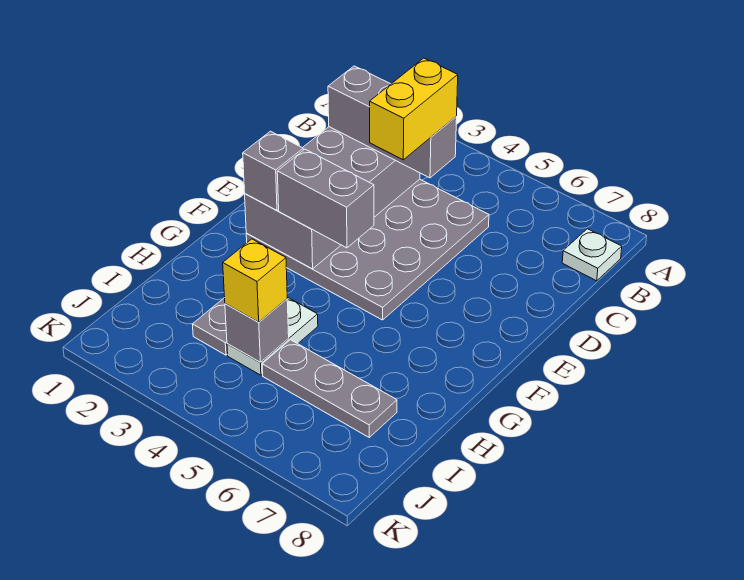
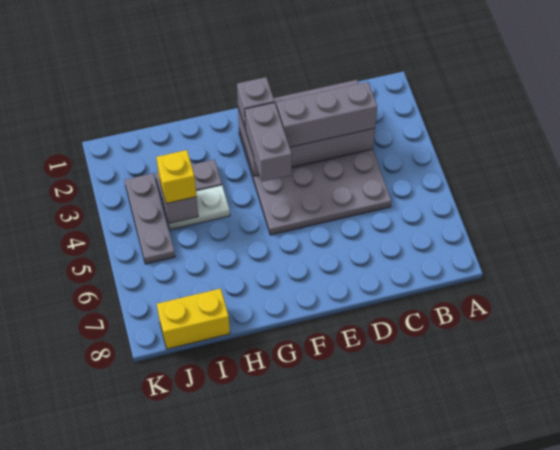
white 1x1 plate [562,229,622,281] -> none
grey 1x3 brick [328,66,457,178] -> grey 1x3 brick turned to [276,82,377,147]
yellow 1x2 brick [370,58,458,160] -> yellow 1x2 brick moved to [157,289,230,349]
grey 1x3 plate [262,340,397,437] -> grey 1x3 plate moved to [125,173,175,264]

